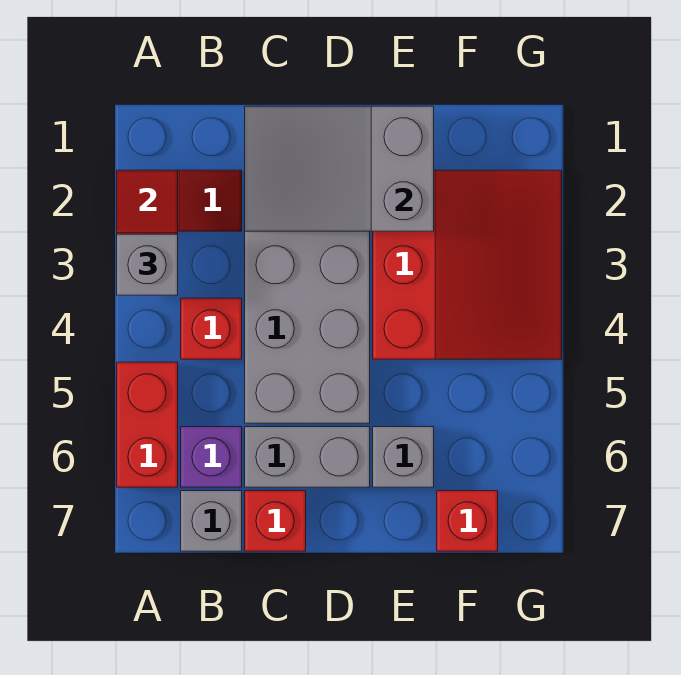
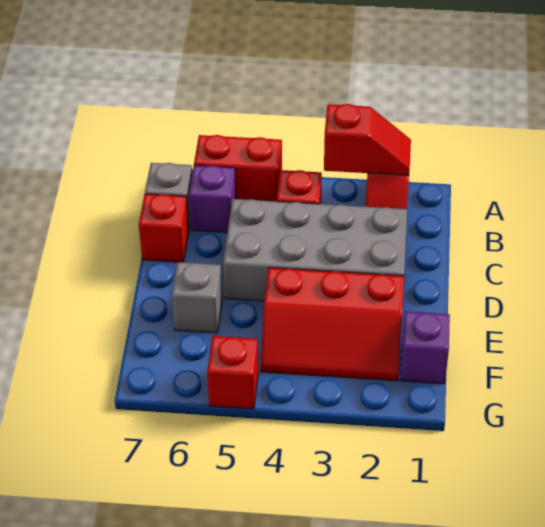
grey 1x1 brick [117,234,178,295] -> none
grey 2x3 slope [245,106,434,231] -> none
grey 1x2 brick [245,427,370,487] -> none
red 3x3 slope [373,170,562,359] -> red 2x3 slope [261,268,404,381]
none -> purple 1x1 brick [400,311,450,384]
red 1x1 brick [437,491,498,551] -> red 1x1 brick moved to [207,336,258,409]

